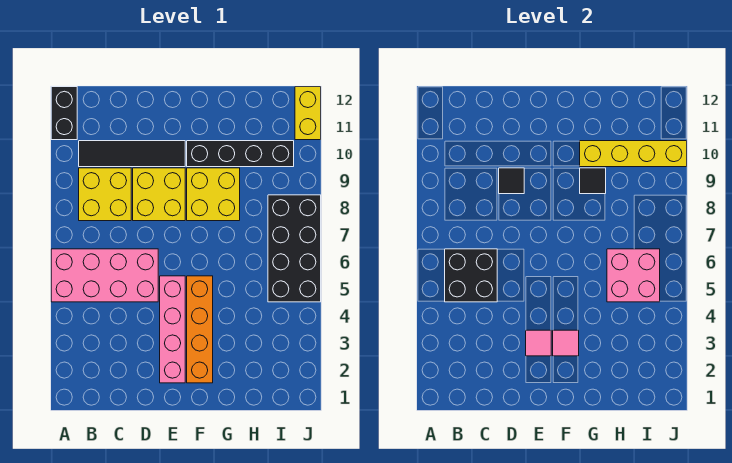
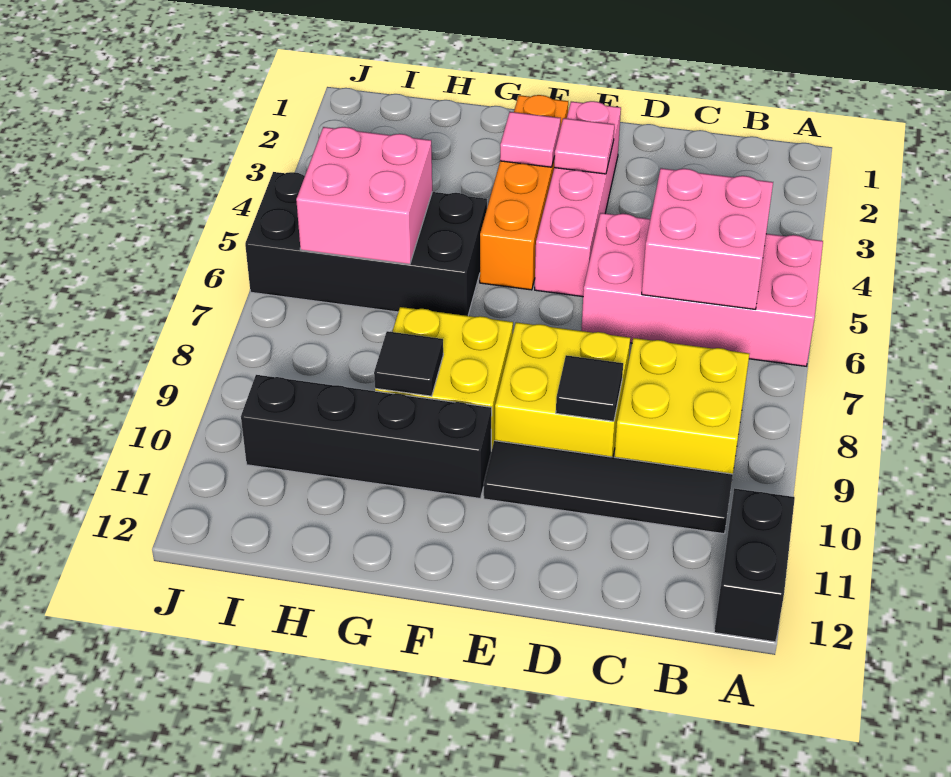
black 2x2 brick [445,249,497,302] -> pink 2x2 brick [642,168,773,309]
yellow 1x4 brick [580,141,687,167] -> none
black 2x4 brick [268,195,321,302] -> black 2x4 brick turned to [245,172,487,316]
yellow 1x2 brick [295,87,321,140] -> none

